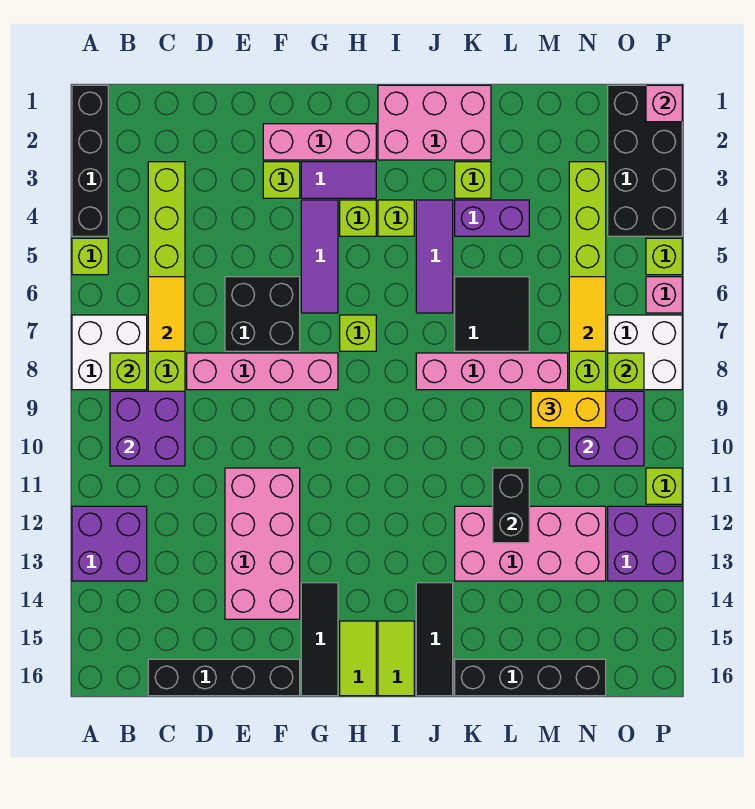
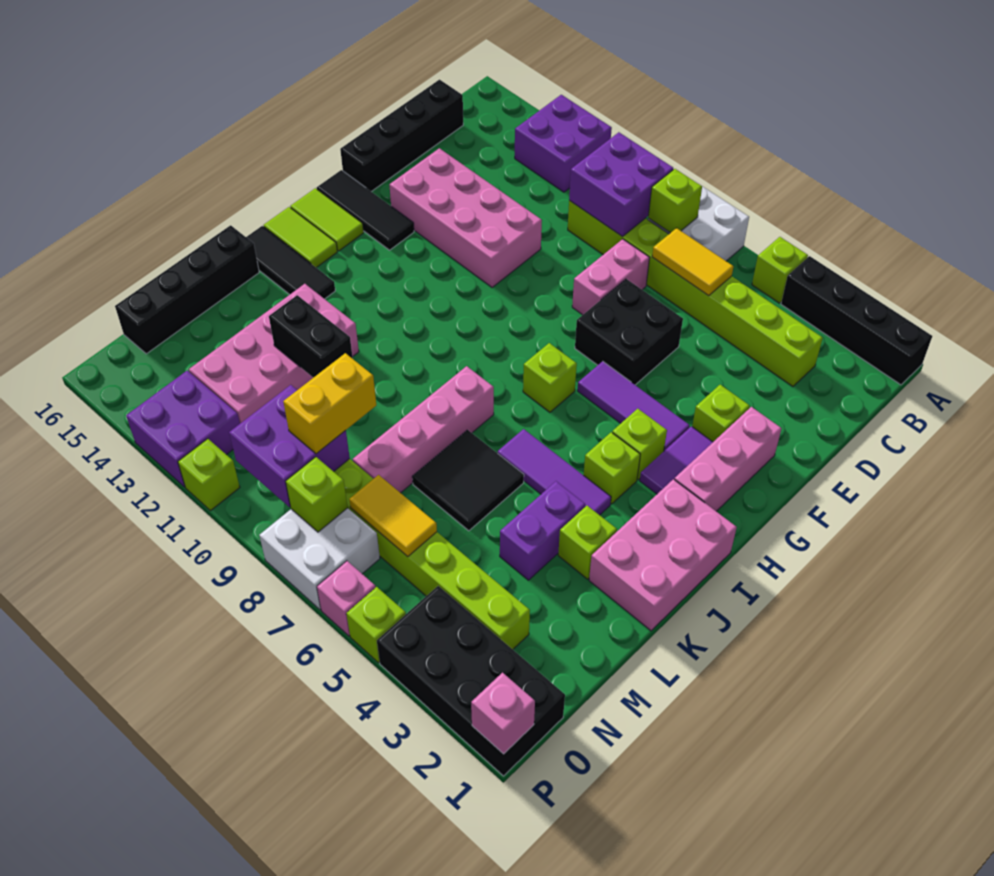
pink 1x4 brick [187,353,338,390] -> pink 1x2 brick [572,239,649,315]

